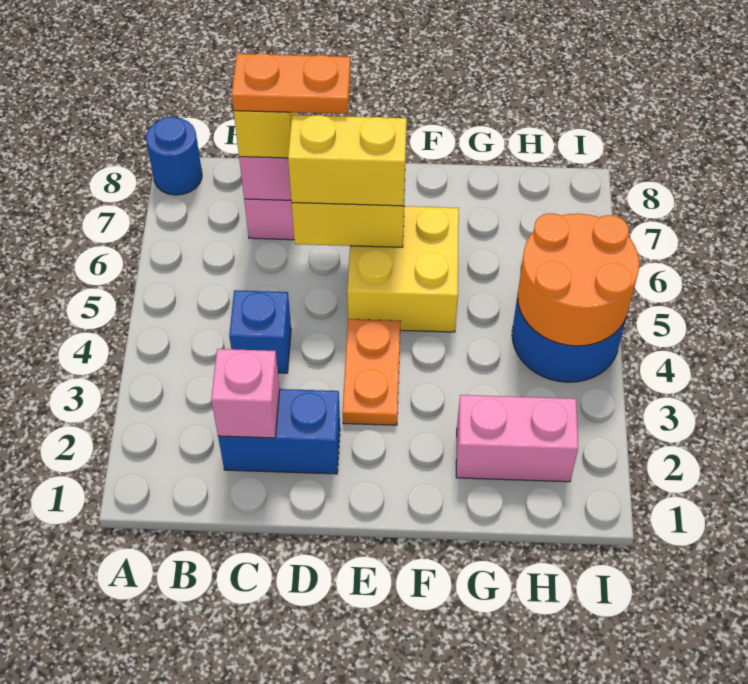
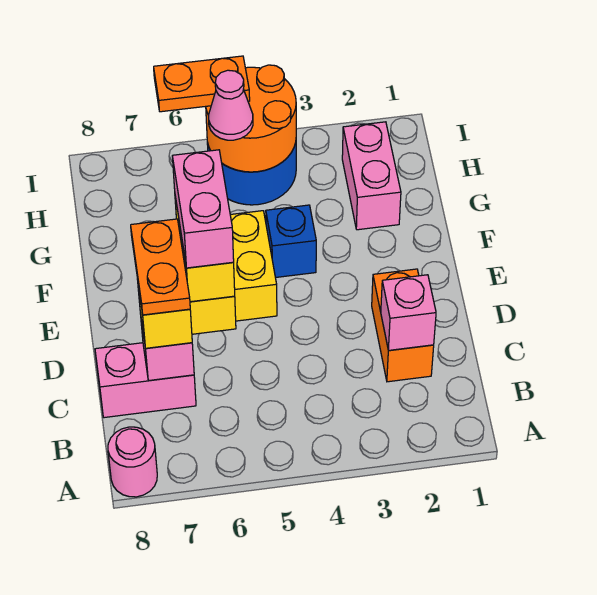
blue 1x1 round brick [146,117,202,195] -> pink 1x1 round brick [108,427,157,497]
blue 1x2 brick [218,389,340,474] -> orange 1x2 brick [372,269,434,382]
blue 1x1 brick [229,290,291,373] -> blue 1x1 brick moved to [266,205,316,278]
none -> pink 1x2 brick [172,150,234,268]
orange 1x2 plate [343,319,400,425] -> orange 1x2 plate moved to [154,56,250,112]
none -> pink 1x1 cone [209,70,253,140]

